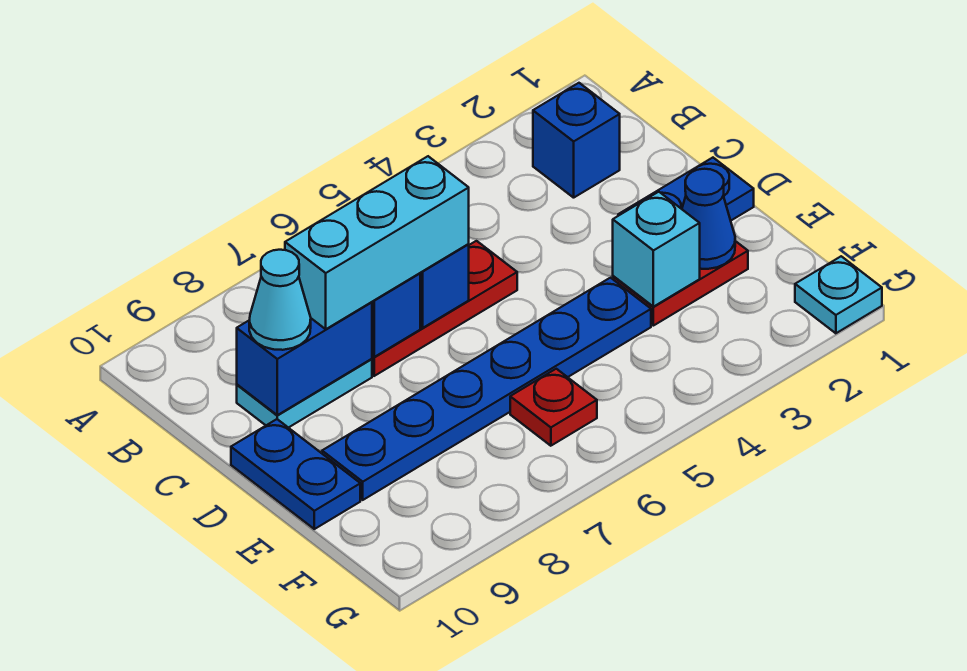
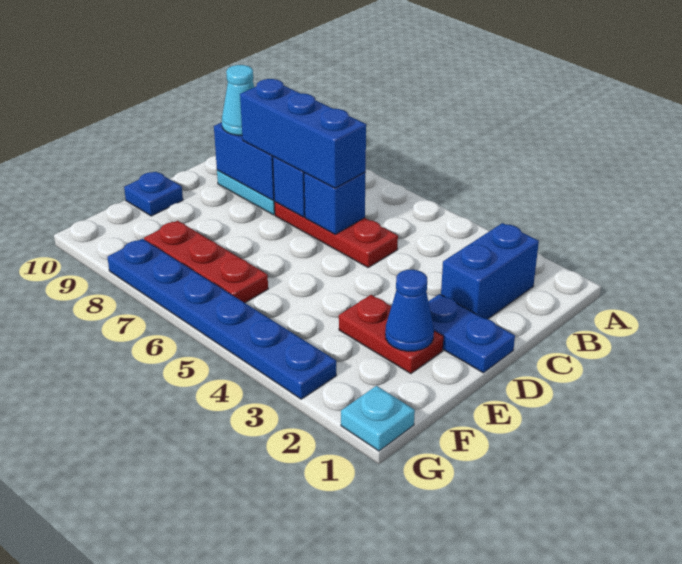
blue 1x1 brick [533,83,620,198] -> blue 1x2 brick [441,223,539,319]
cyan 1x3 brick [285,156,469,329] -> blue 1x3 brick [240,79,366,188]
blue 1x2 plate [231,419,360,529] -> blue 1x1 plate [124,172,183,216]
cyan 1x1 brick [613,192,700,307] -> none
blue 1x6 plate [322,278,651,500] -> blue 1x6 plate moved to [107,239,336,399]
red 1x1 plate [510,369,597,446] -> red 1x3 plate [144,221,268,303]

